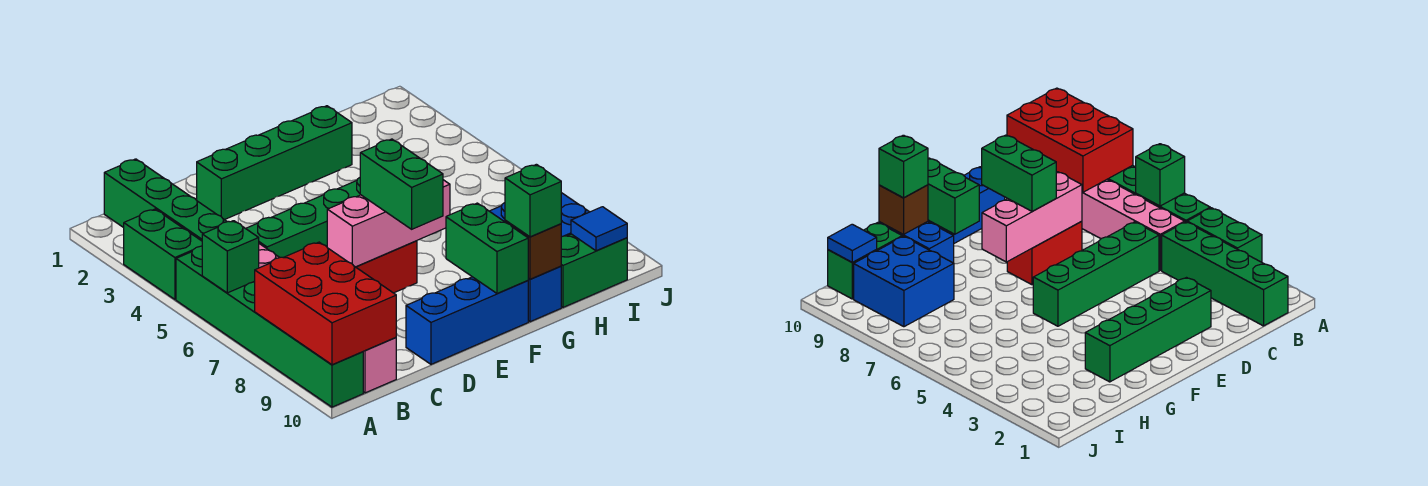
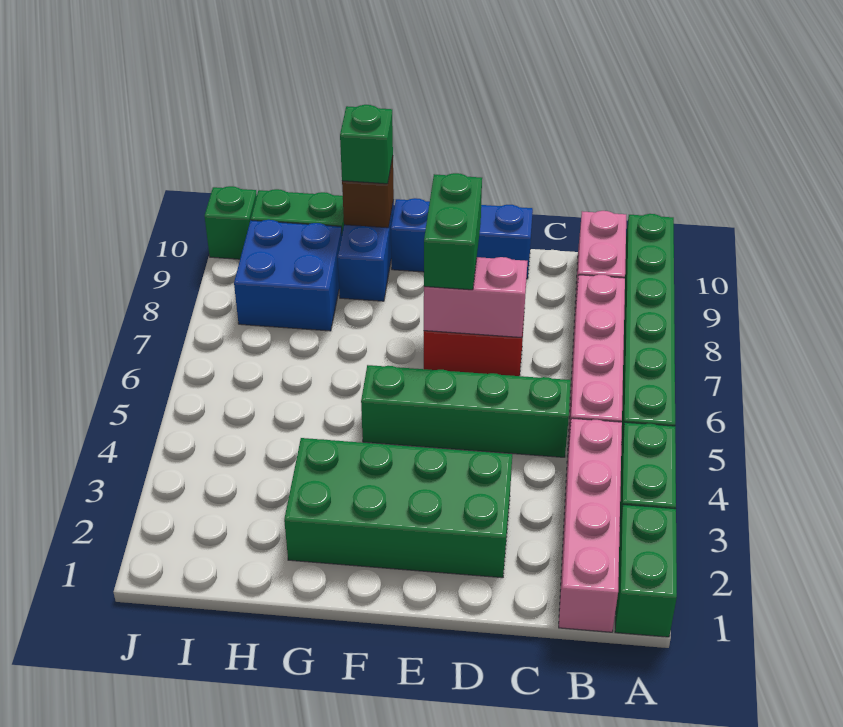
green 1x1 brick [202,221,259,293] -> green 1x1 brick moved to [205,186,257,259]
red 2x3 brick [255,242,396,365] -> none
green 1x4 brick [104,159,227,241] -> pink 1x4 brick [559,418,622,632]
green 1x4 brick [197,106,352,220] -> green 2x4 brick [284,438,512,578]
pink 1x3 brick [327,180,450,267] -> pink 1x2 brick [424,257,527,338]
green 1x2 brick [446,203,528,293] -> green 1x2 brick moved to [615,505,677,637]
blue 1x1 tile [571,207,627,251] -> none

